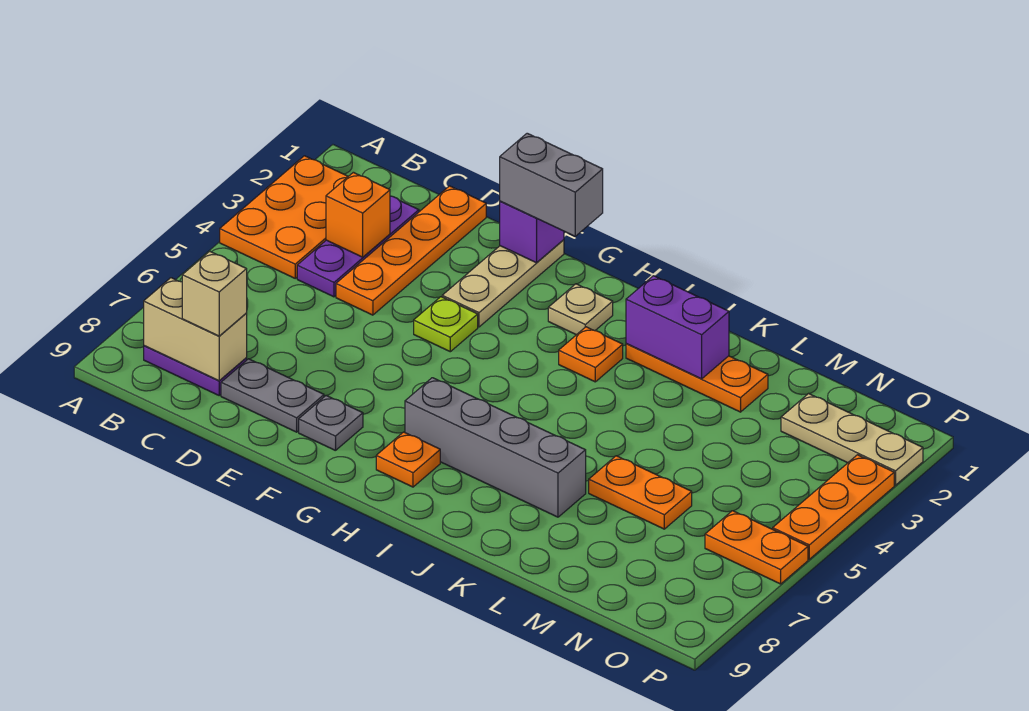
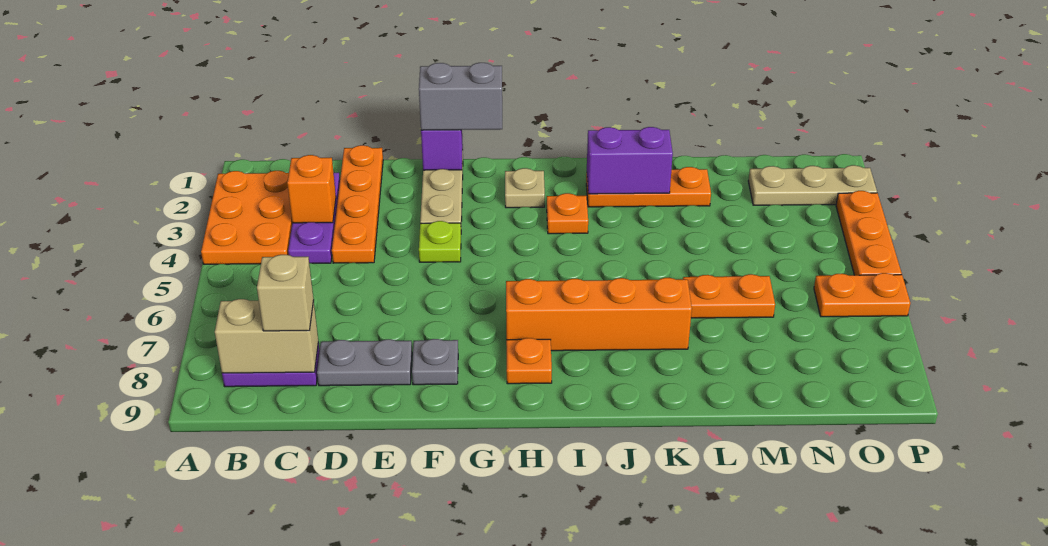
grey 1x4 brick [405,378,586,517] -> orange 1x4 brick [506,278,692,351]

